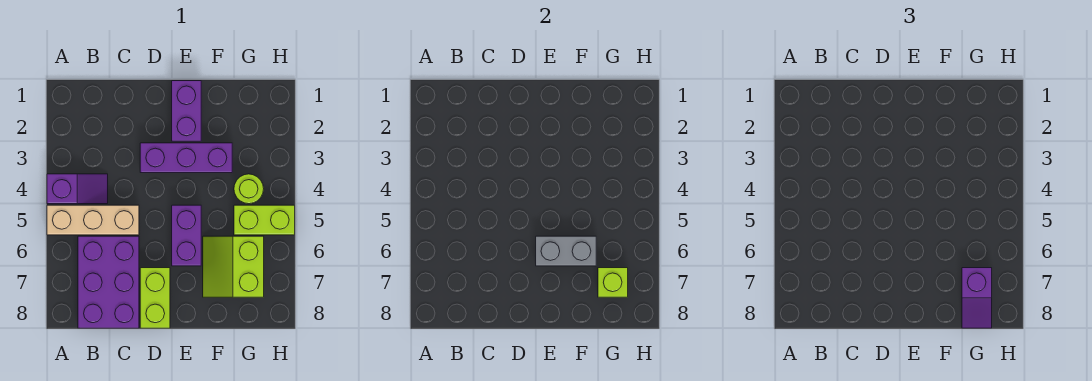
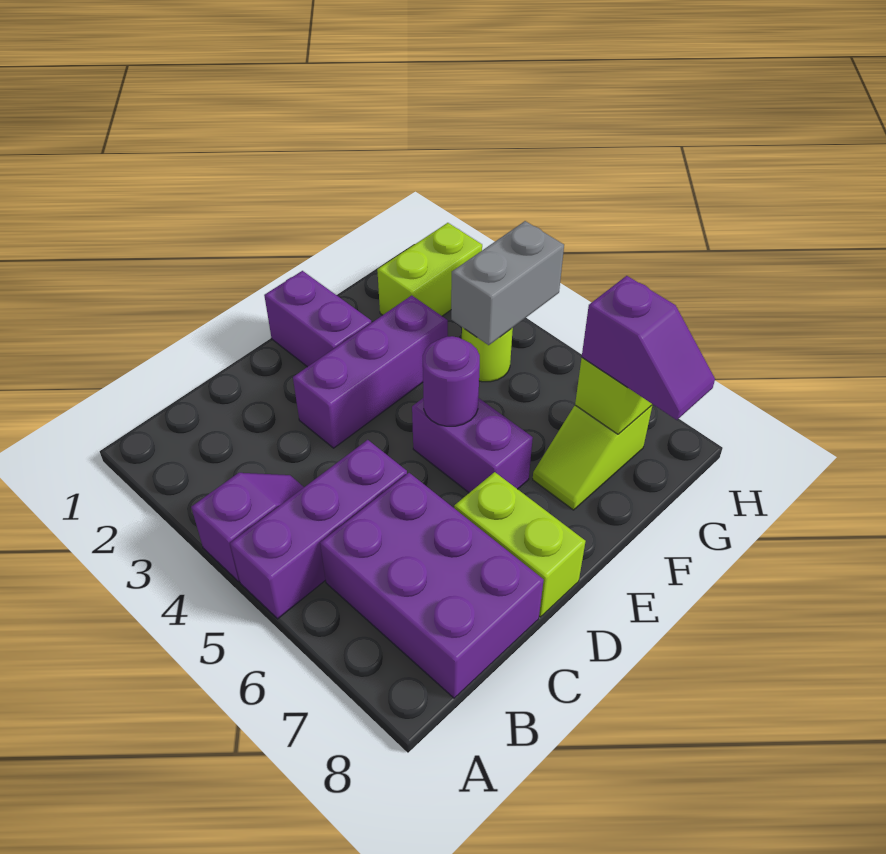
tan 1x3 brick [47,205,139,235] -> purple 1x3 brick [230,440,407,619]
none -> purple 1x1 round brick [423,336,480,426]
grey 1x2 brick [536,236,596,266] -> grey 1x2 brick moved to [451,221,564,345]
lime 2x2 slope [203,236,264,297] -> lime 1x2 slope [533,405,652,510]
lime 1x2 brick [234,205,295,235] -> lime 1x2 brick moved to [377,223,482,316]

